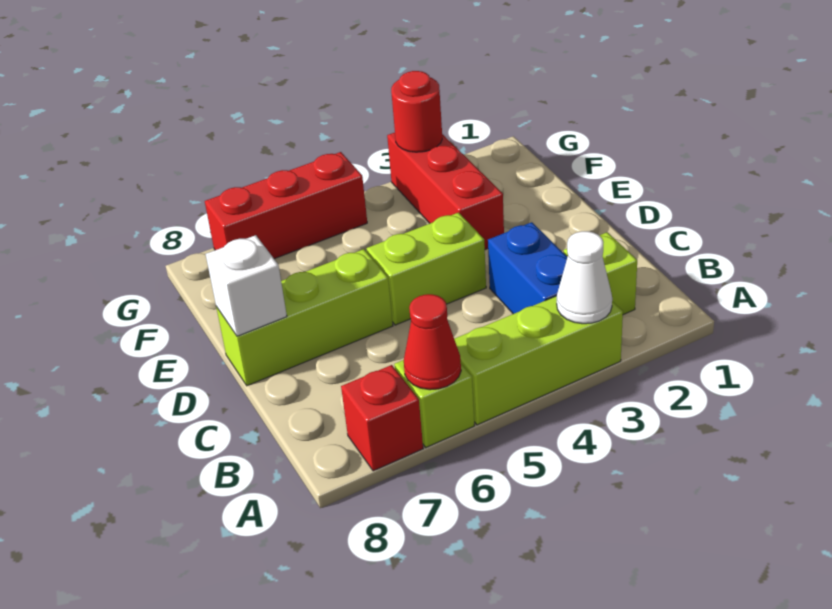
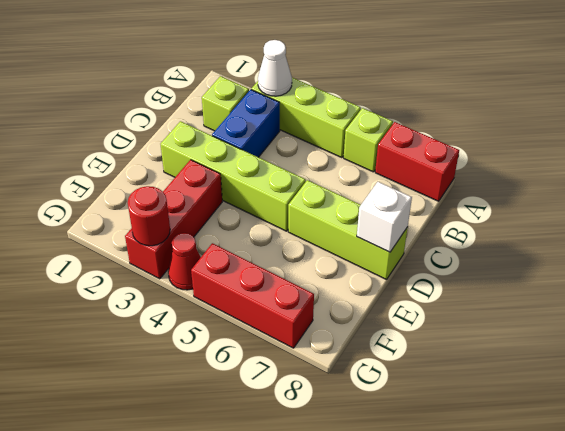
red 1x1 cone [404,294,461,390] -> red 1x1 cone moved to [168,233,201,290]
red 1x1 brick [341,365,423,471] -> red 1x2 brick [375,122,459,201]
lime 1x2 brick [367,213,486,325] -> lime 1x4 brick [161,121,306,231]

